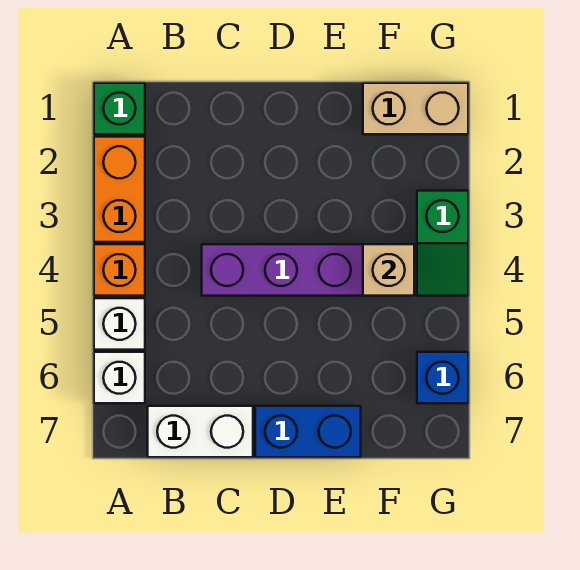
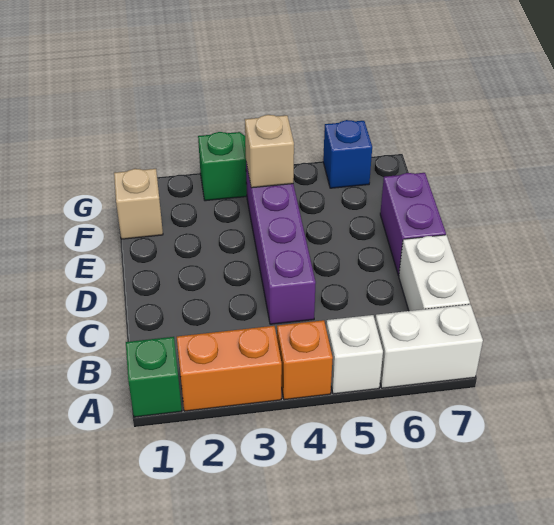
white 1x1 brick [94,352,145,403] -> white 1x2 brick [375,304,483,388]
blue 1x2 brick [255,406,361,457] -> purple 1x2 brick [380,173,446,275]
tan 1x2 brick [363,83,468,134] -> tan 1x1 brick [114,169,163,239]

